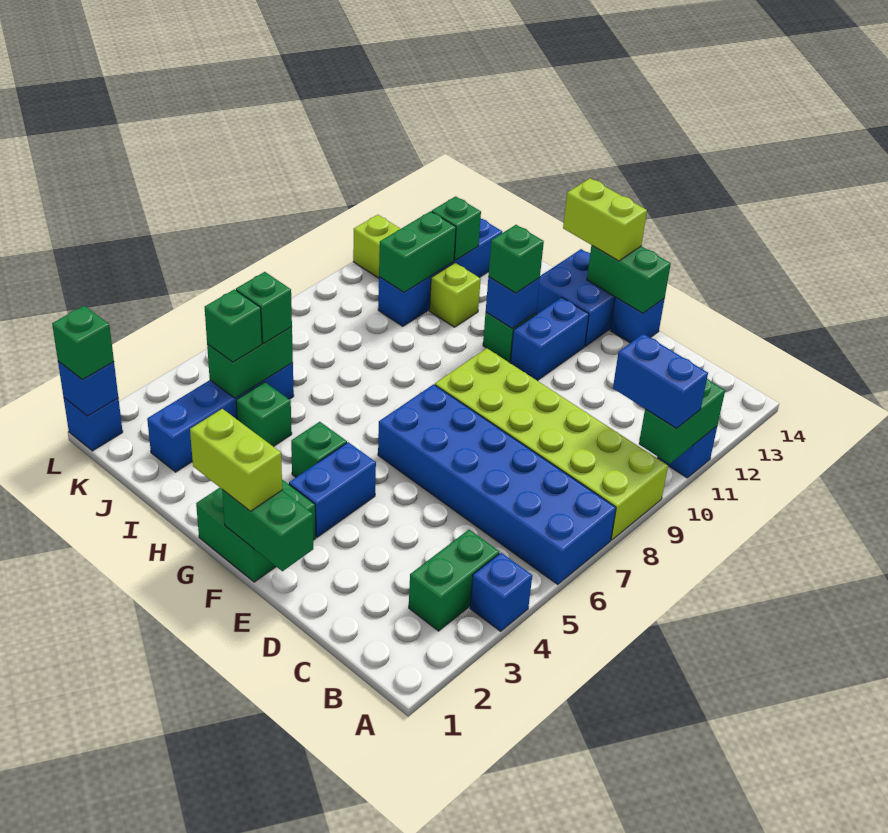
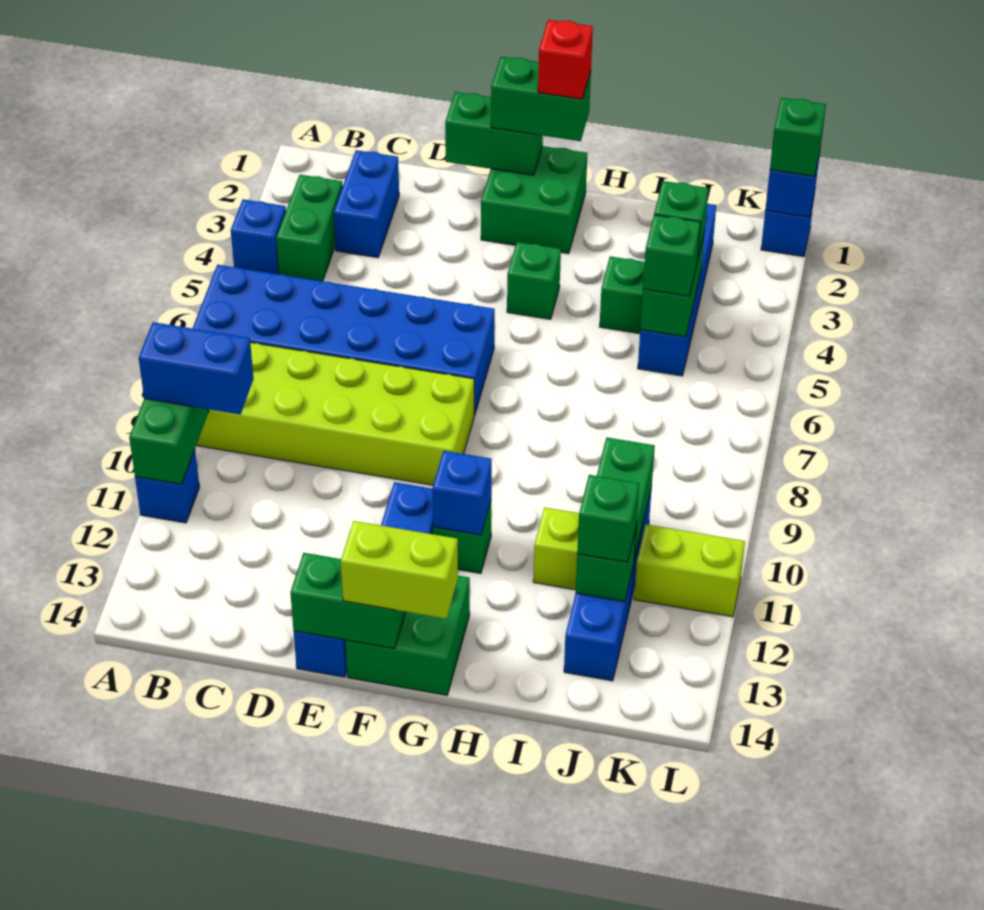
lime 1x2 brick [190,409,282,511] -> green 1x2 brick [491,57,591,141]
blue 1x2 brick [289,442,376,537] -> blue 1x2 brick moved to [334,150,399,258]
blue 2x2 brick [536,249,615,346] -> green 2x2 brick [345,576,470,695]
none -> red 1x1 brick [538,20,593,99]
green 1x1 brick [488,225,544,293] -> green 1x1 brick moved to [577,475,639,562]

